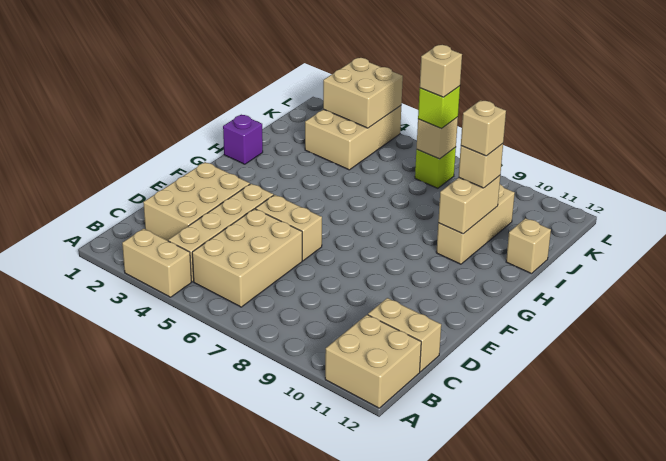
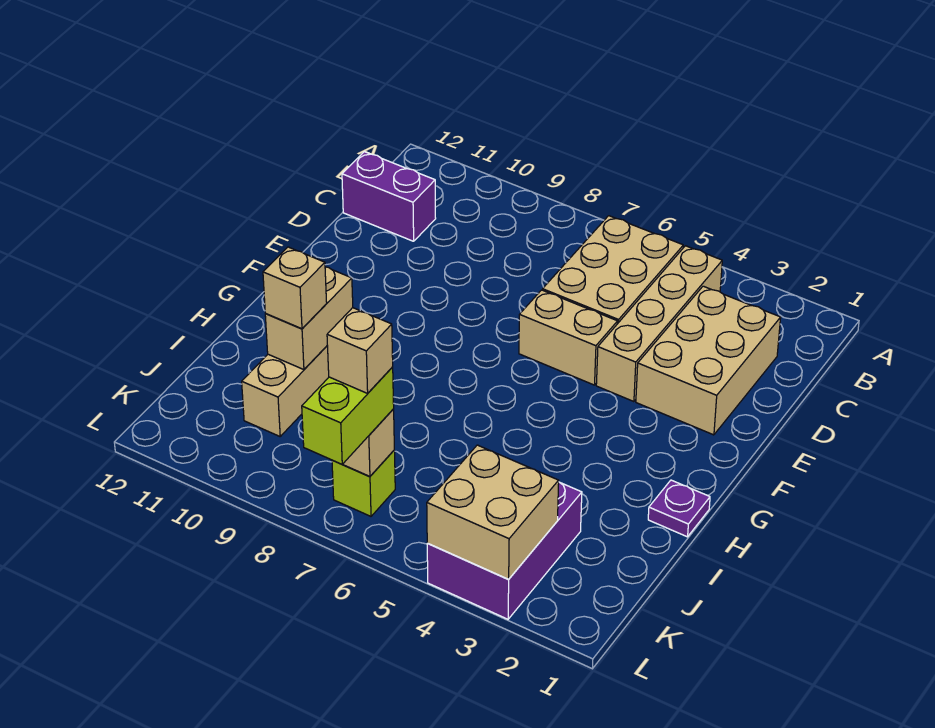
tan 1x2 brick [122,229,191,297] -> none
tan 2x2 brick [325,315,421,408] -> none
tan 1x2 brick [368,298,441,372] -> purple 1x2 brick [342,152,436,241]
purple 1x1 brick [223,115,263,164] -> purple 1x1 plate [648,480,710,537]
tan 1x1 brick [461,100,506,156] -> none
tan 1x1 brick [506,218,551,274] -> none
tan 2x3 brick [305,106,401,170] -> purple 2x3 brick [427,482,582,619]
lime 1x1 brick [418,86,460,129] -> lime 1x2 brick [302,367,394,464]

